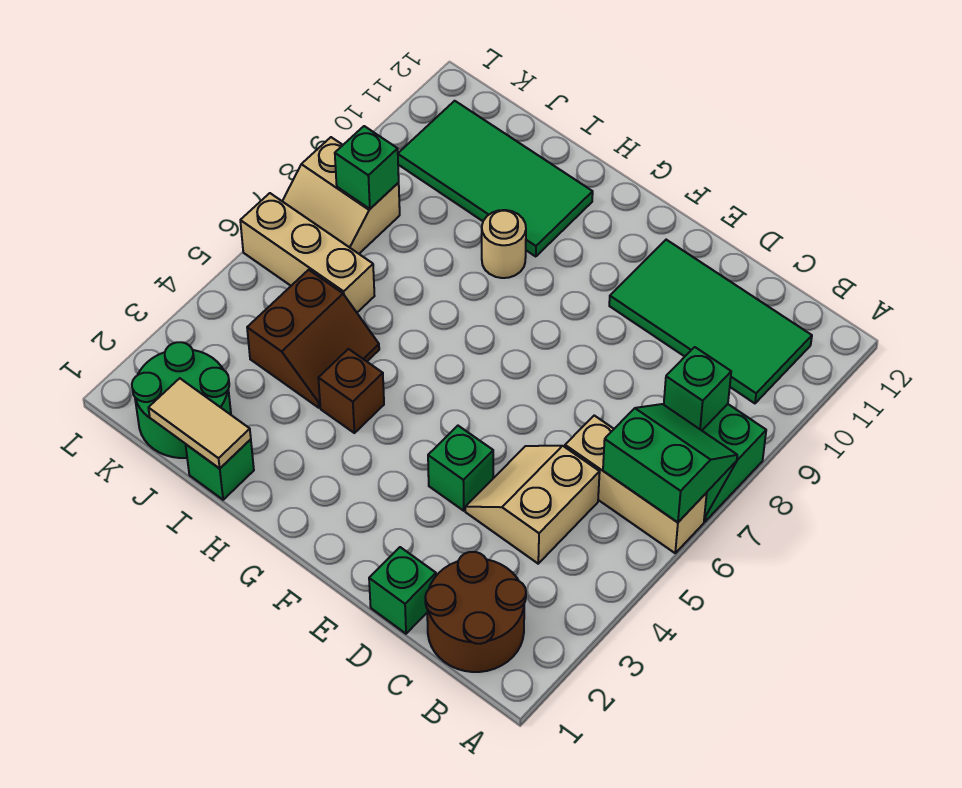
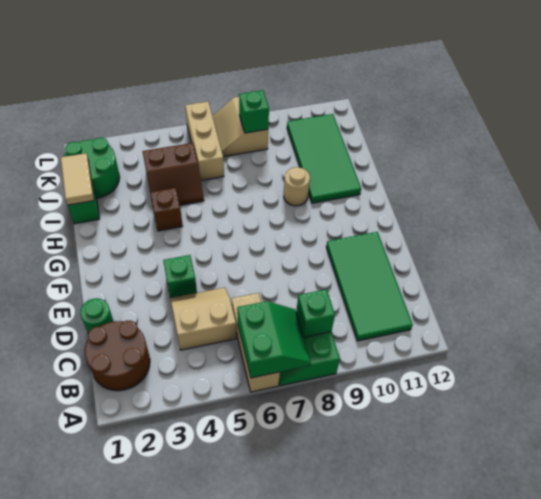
green 1x1 brick [369,547,436,634] -> green 1x1 round brick [80,298,114,332]

